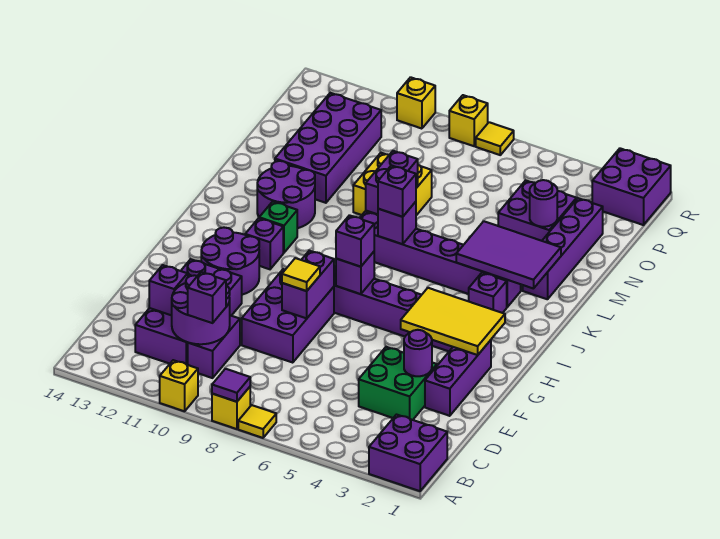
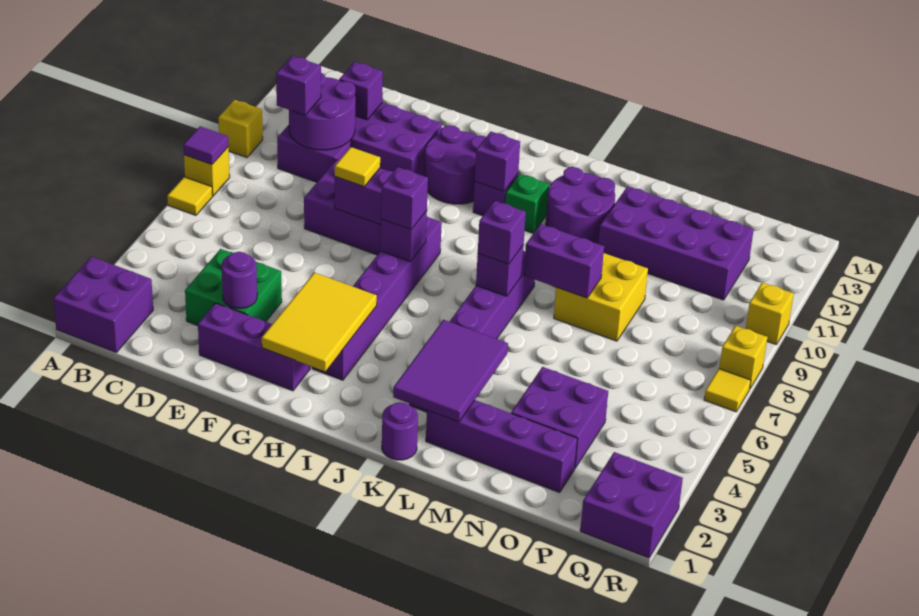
purple 1x1 brick [469,273,507,313] -> purple 1x1 brick moved to [475,132,520,191]
purple 1x1 round brick [530,180,557,227] -> purple 1x1 round brick moved to [382,402,418,460]

